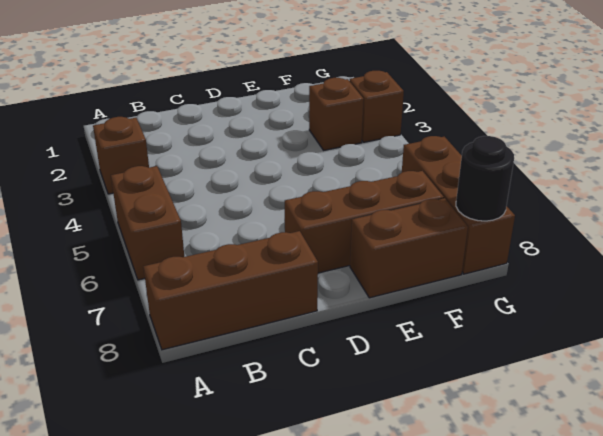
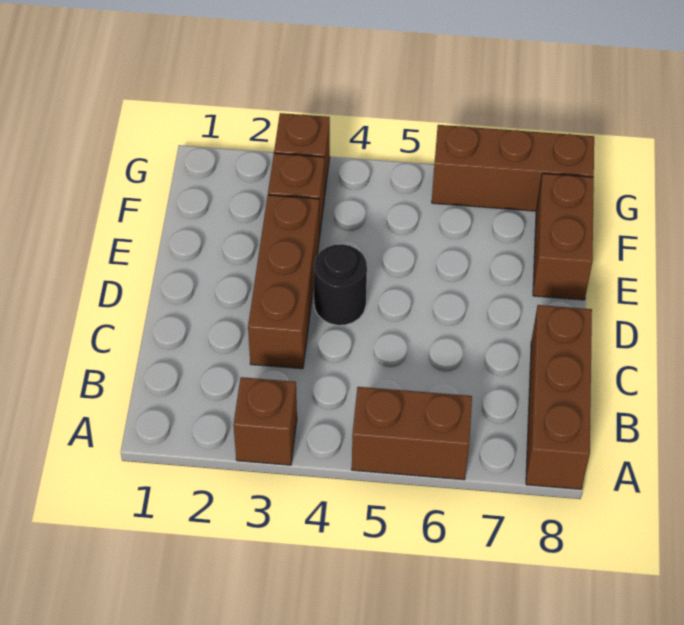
brown 1x3 brick [285,171,444,273] -> brown 1x3 brick moved to [248,195,320,369]
black 1x1 round brick [456,136,514,221] -> black 1x1 round brick moved to [314,244,367,325]

